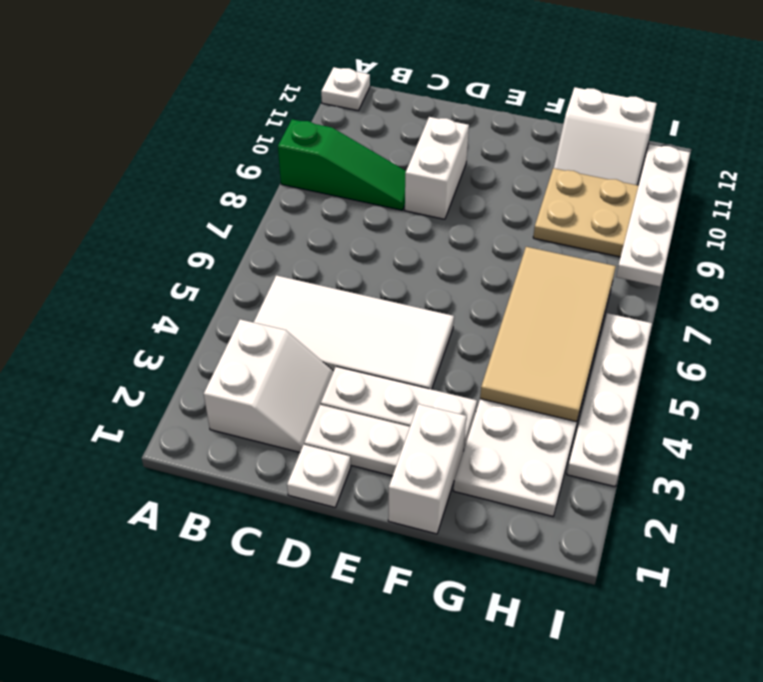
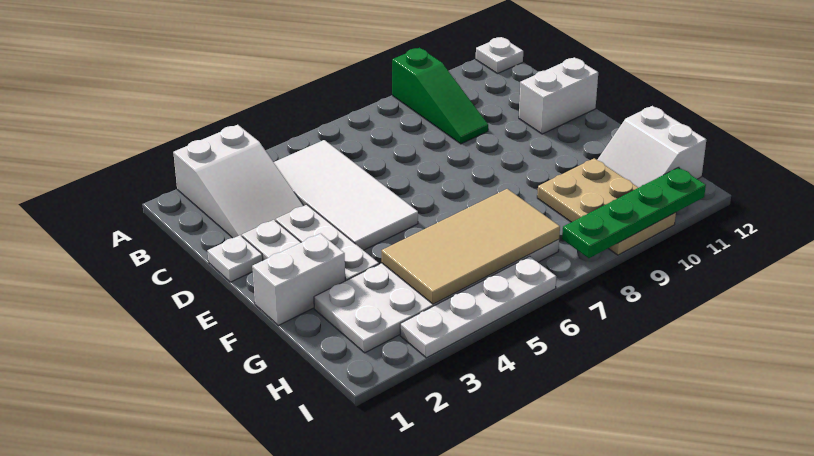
white 2x2 slope [204,319,333,452] -> white 2x3 slope [173,125,304,238]
white 1x2 brick [405,117,469,219] -> white 1x2 brick moved to [519,57,598,134]
white 1x4 plate [616,144,690,287] -> green 1x4 plate [562,167,706,258]

